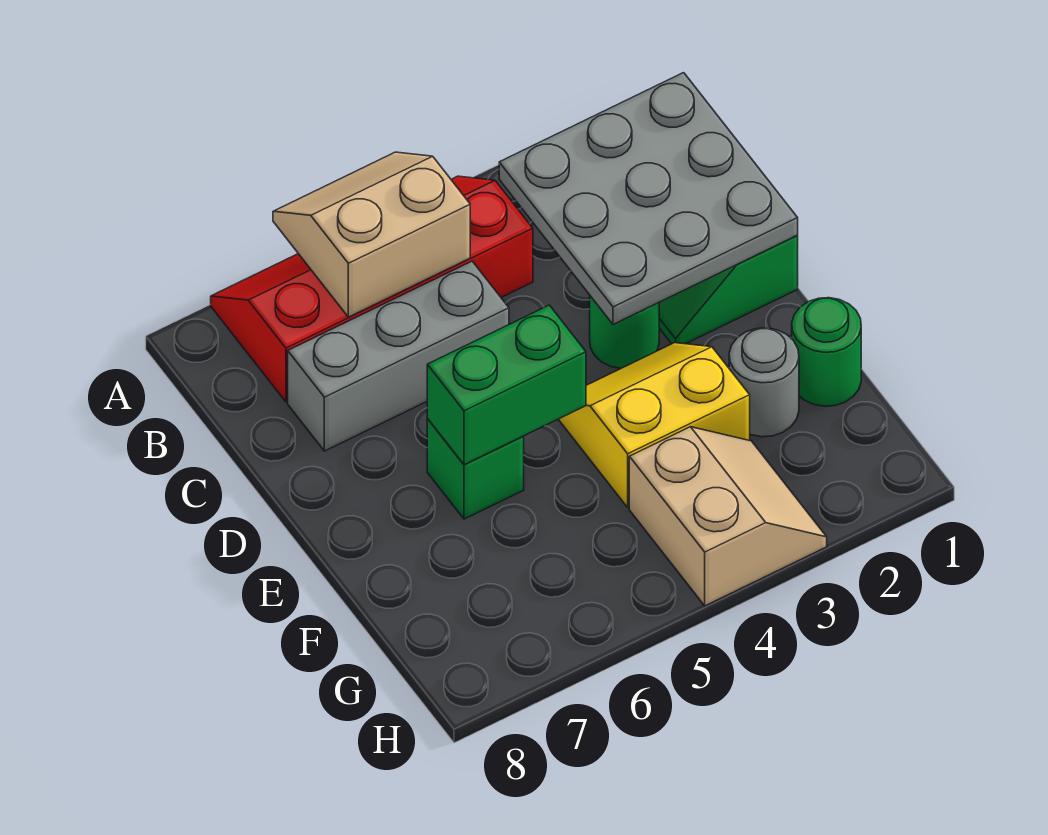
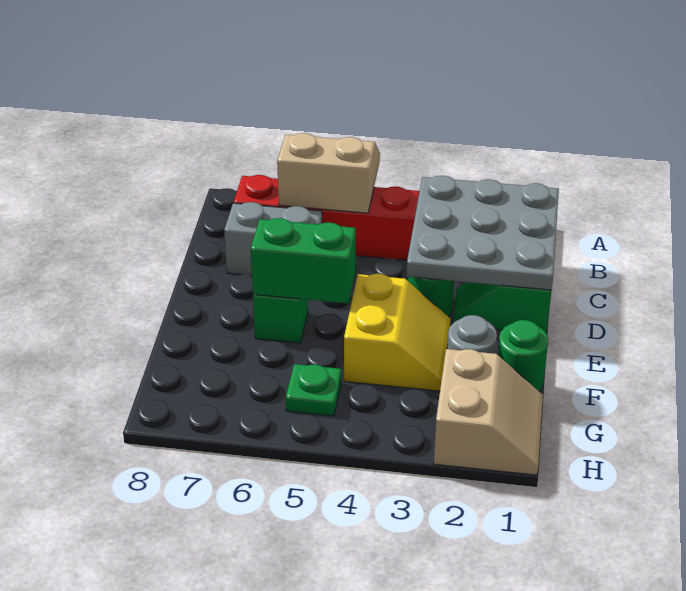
grey 1x3 brick [288,261,509,451] -> grey 1x2 brick [224,202,322,275]
yellow 2x2 slope [558,343,750,507] -> yellow 2x2 slope turned to [344,274,450,391]
tan 2x2 slope [629,427,827,606] -> tan 2x2 slope moved to [434,349,543,475]
none -> green 1x1 plate [286,364,341,416]

